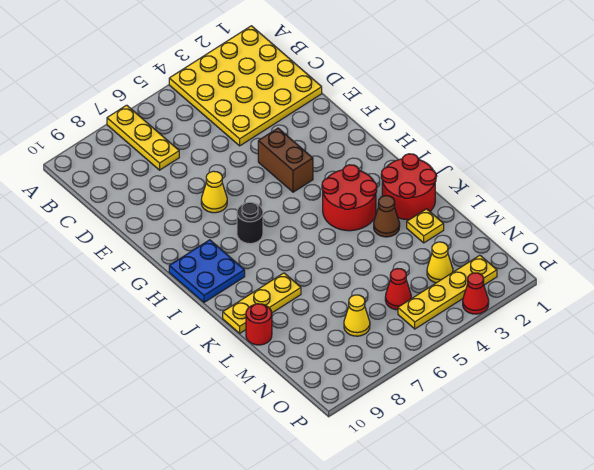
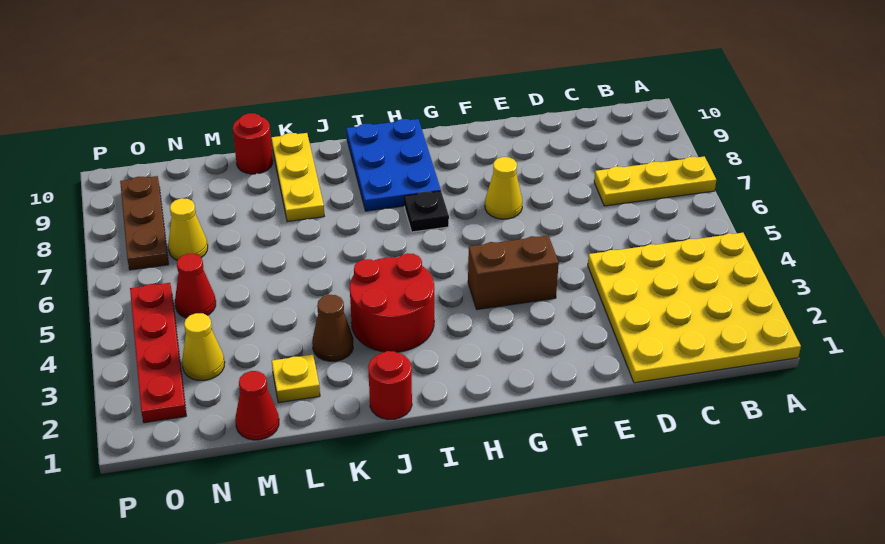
black 1x1 round brick [237,202,263,244] -> black 1x1 plate [404,191,449,232]
blue 2x2 plate [169,240,245,302] -> blue 2x3 plate [346,119,441,211]
red 2x2 round brick [381,154,436,220] -> red 1x1 round brick [368,351,412,420]
yellow 1x4 plate [398,255,497,329] -> red 1x4 plate [130,283,186,423]
none -> brown 1x3 plate [120,176,169,270]
red 1x1 cone [463,273,489,314] -> red 1x1 cone moved to [235,371,279,440]

